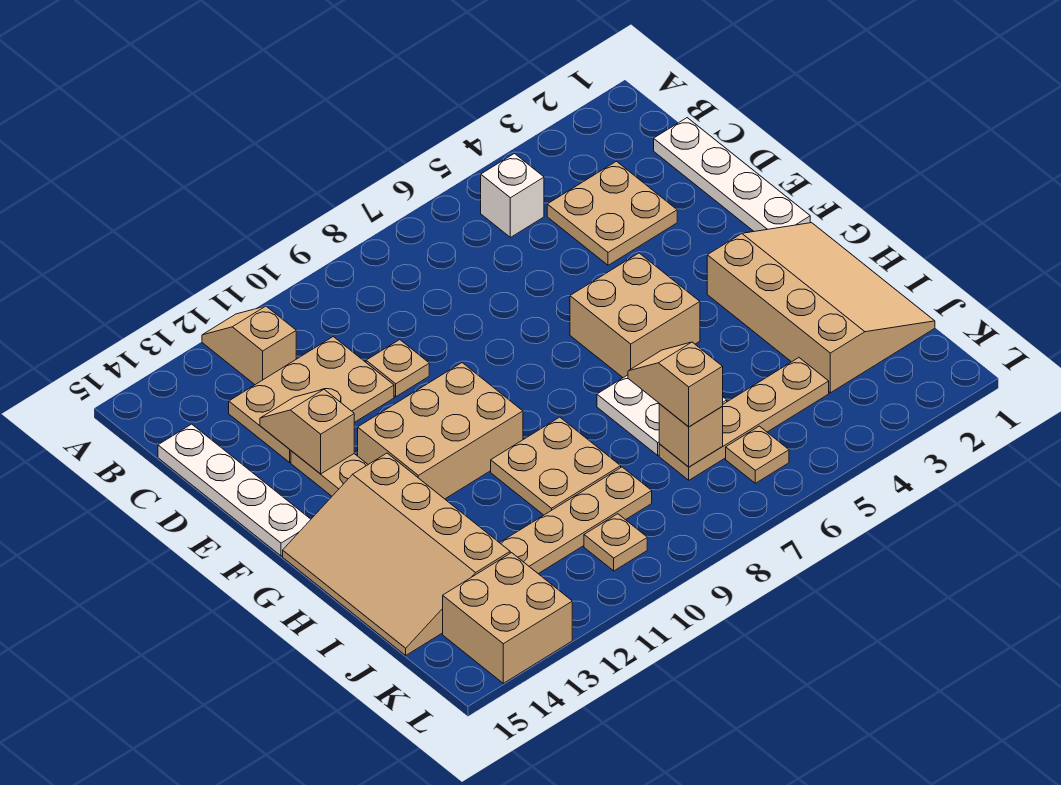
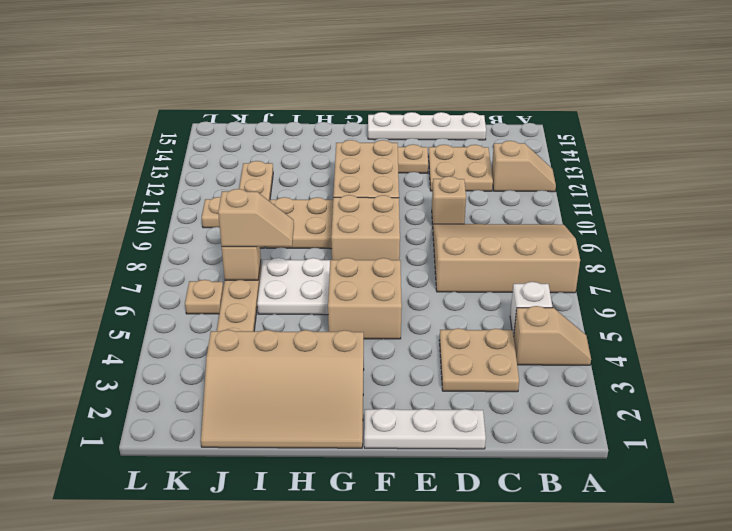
white 1x4 plate [654,118,810,231] -> white 1x3 plate [364,408,486,449]
tan 2x3 plate [229,337,394,462] -> tan 2x2 plate [428,145,493,191]
tan 1x1 plate [366,340,429,397] -> tan 1x1 brick [432,176,466,224]
tan 1x2 slope [260,389,354,474] -> tan 1x2 slope moved to [514,306,591,365]
tan 3x4 slope [283,453,510,655] -> tan 3x4 slope moved to [433,224,580,293]
tan 2x2 brick [443,553,572,683] -> tan 2x2 brick moved to [331,195,400,260]

